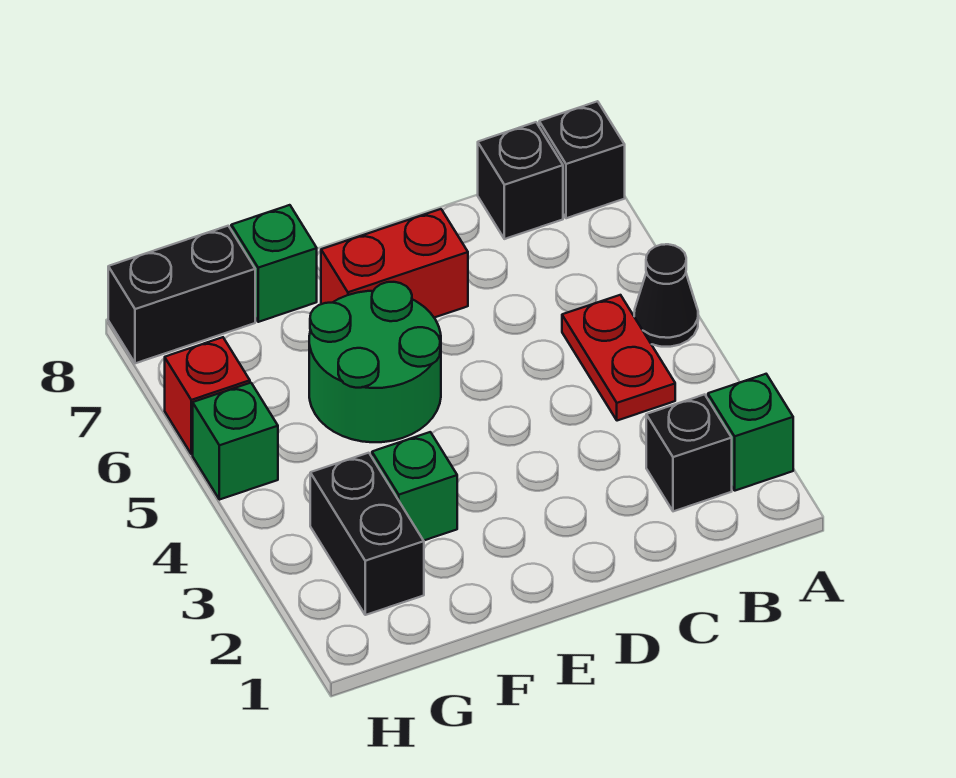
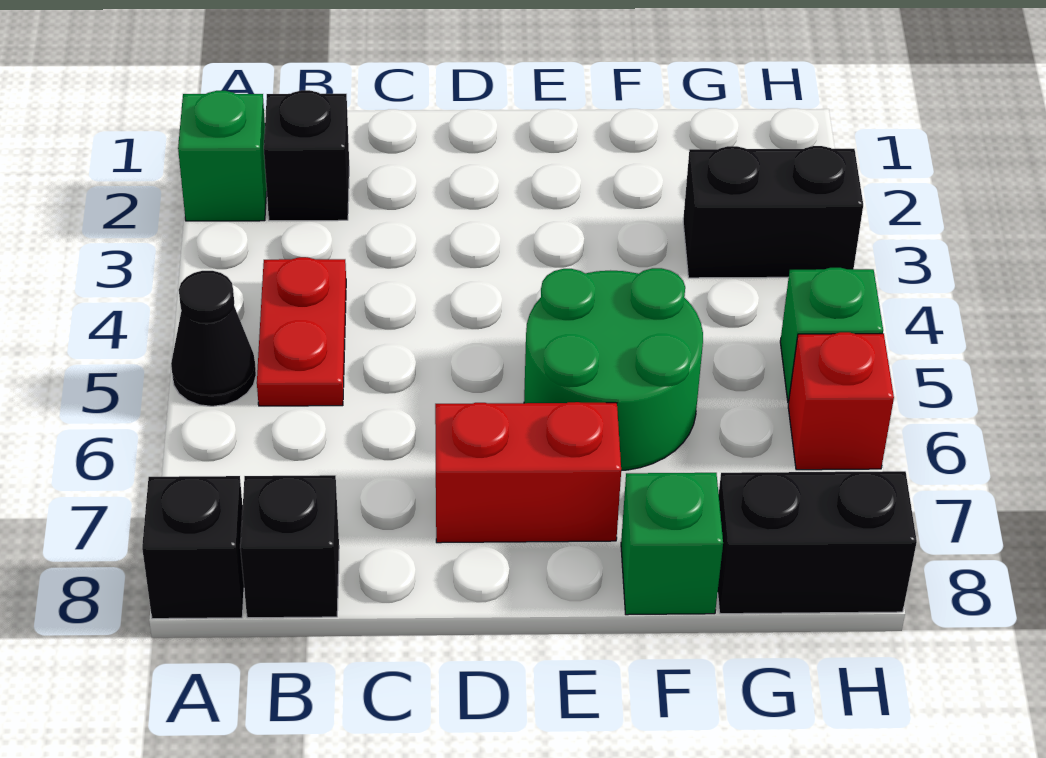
green 1x1 brick [372,432,457,541] -> none
black 1x2 brick [310,453,424,615] -> black 1x2 brick turned to [683,146,863,278]

